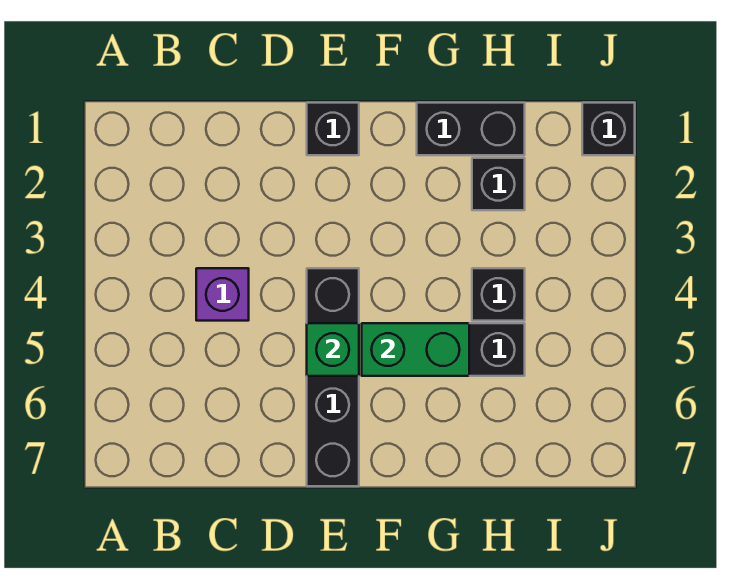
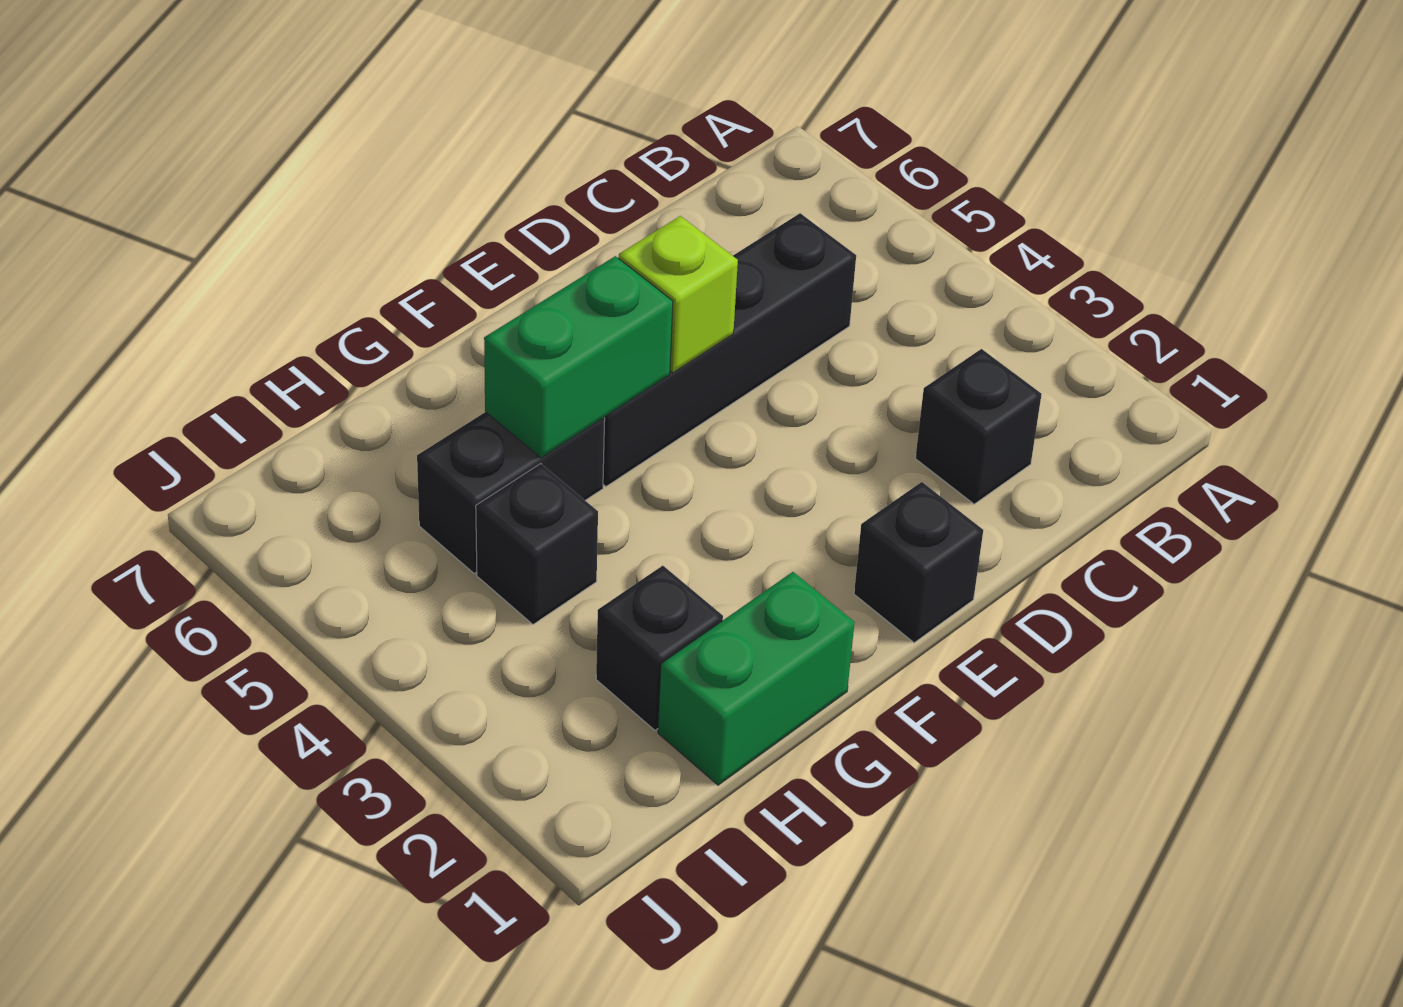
purple 1x1 brick [196,268,249,321] -> none
black 1x4 brick [307,268,359,486] -> black 1x4 brick turned to [603,213,856,486]
green 1x1 brick [307,323,359,376] -> lime 1x1 brick [618,216,738,373]
black 1x2 brick [417,103,525,155] -> green 1x2 brick [658,572,855,785]
black 1x1 brick [582,103,635,155] -> black 1x1 brick moved to [915,349,1042,504]

